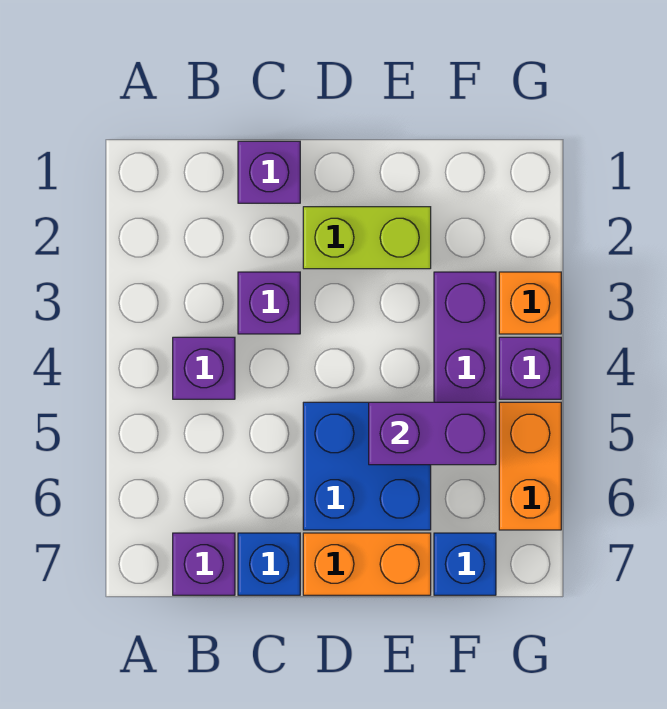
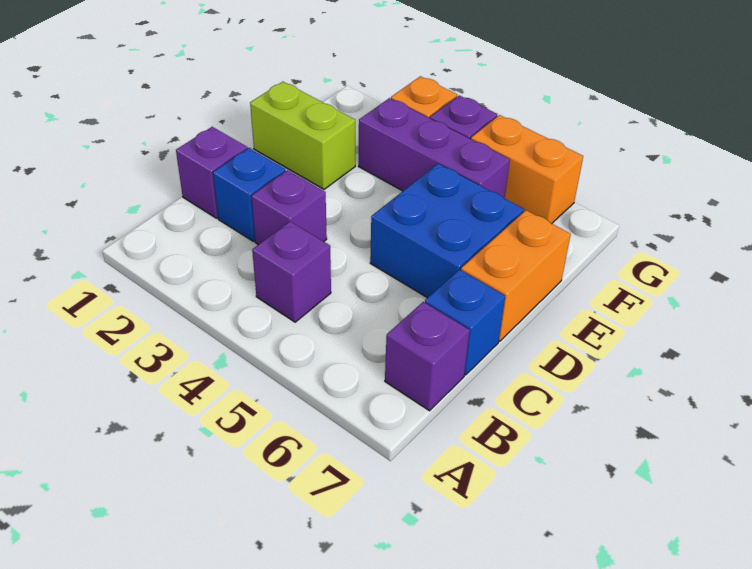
lime 1x2 brick [303,207,431,269] -> lime 1x2 brick turned to [250,82,355,189]
purple 1x2 brick [369,402,496,465] -> none
blue 1x1 brick [434,533,496,595] -> blue 1x1 brick moved to [213,148,286,241]

